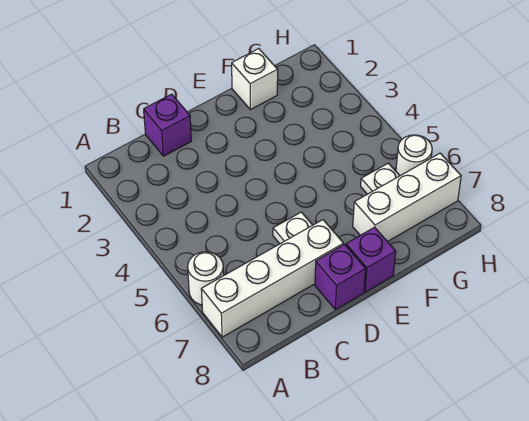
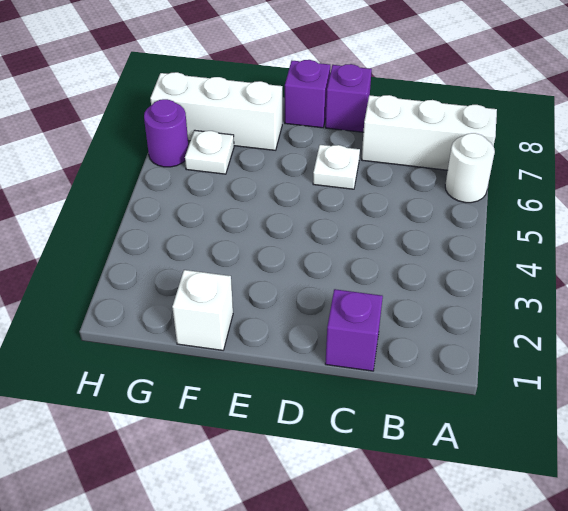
white 1x4 brick [201,220,344,337] -> white 1x3 brick [361,95,497,170]
white 1x1 round brick [396,135,432,176] -> purple 1x1 round brick [144,99,189,167]

